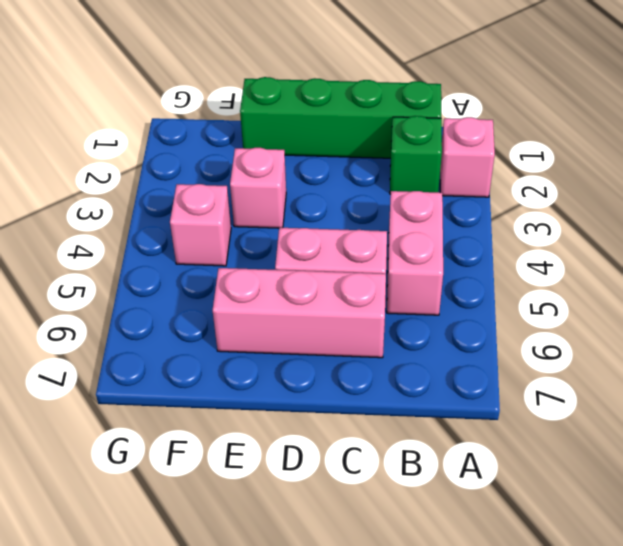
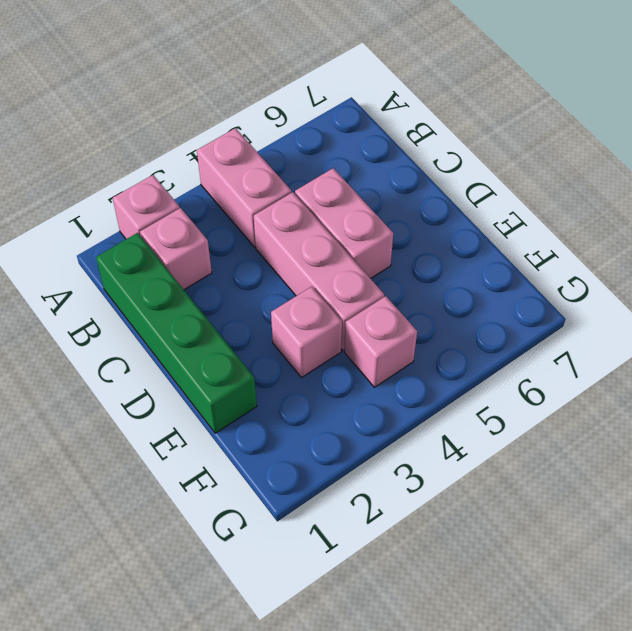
green 1x1 brick [390,116,442,194] -> pink 1x1 brick [140,208,212,290]
pink 1x2 brick [387,191,443,315] -> pink 1x2 brick turned to [197,128,292,247]
pink 1x3 brick [213,268,386,358] -> pink 1x3 brick moved to [254,192,384,351]

